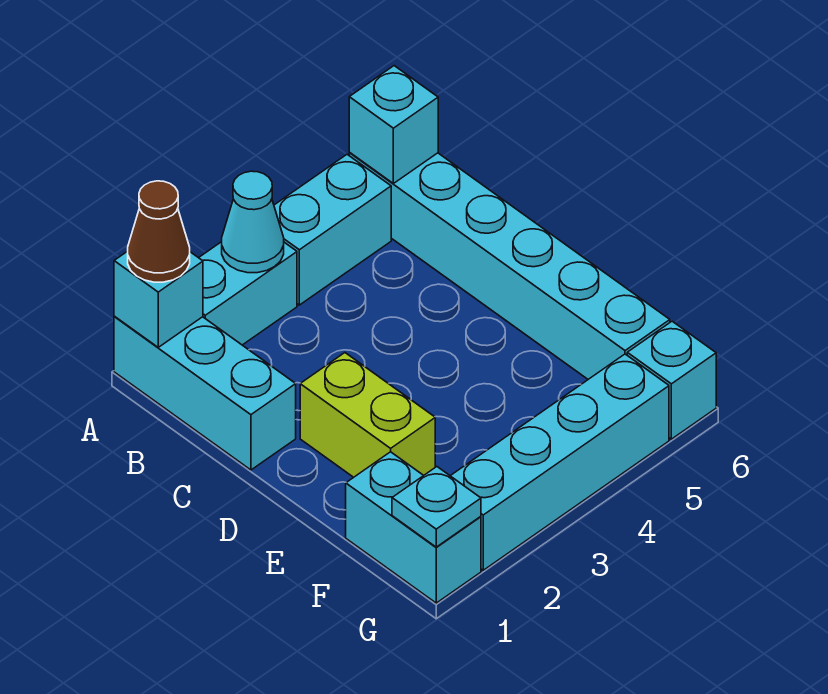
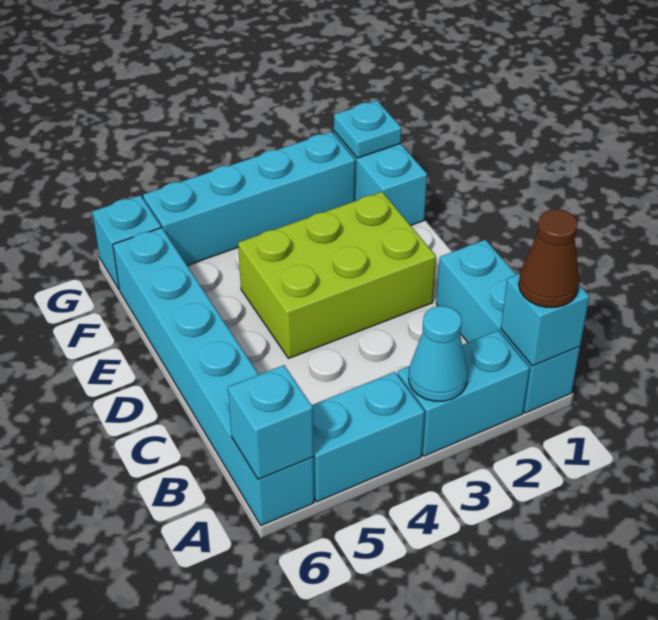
lime 1x2 brick [300,353,435,477] -> lime 2x3 brick [238,192,436,359]

